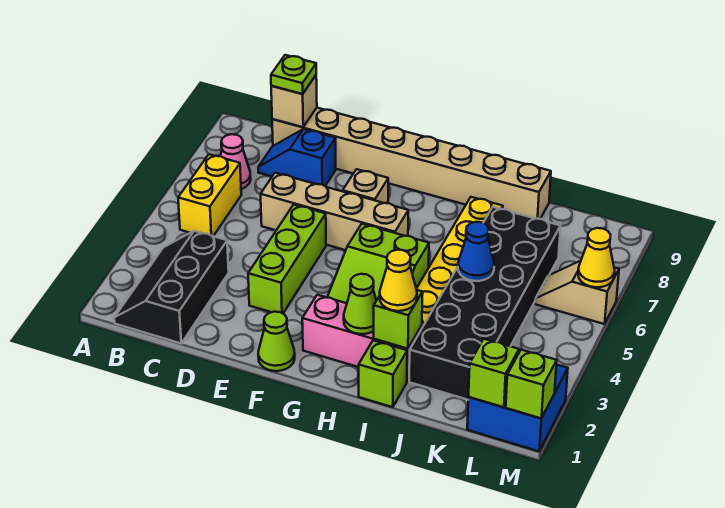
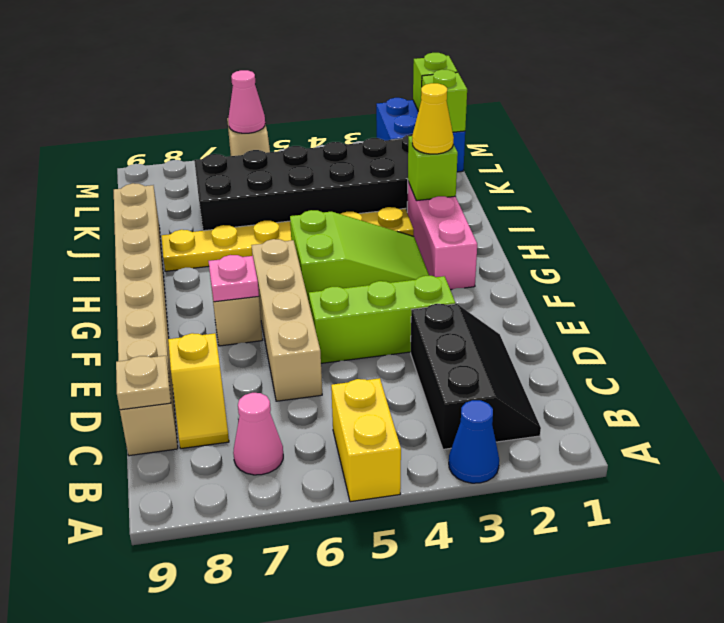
black 2x3 slope [114,231,229,343] -> black 2x3 slope turned to [411,304,541,449]
yellow 1x2 brick [178,154,241,236] -> yellow 1x2 brick turned to [331,378,401,502]
blue 1x2 slope [258,129,336,186] -> yellow 1x2 slope [168,333,229,449]
tan 1x1 brick [271,76,317,127] -> tan 1x1 plate [116,356,171,410]
lime 1x1 plate [271,55,316,94] -> none
lime 1x1 cone [258,312,295,371] -> none
none -> pink 1x1 plate [209,255,259,302]
lime 1x1 cone [344,274,376,334] -> none
lime 1x1 brick [359,340,407,407] -> none
blue 1x1 cone [458,222,494,281] -> blue 1x1 cone moved to [449,400,499,483]
yellow 1x1 cone [578,228,615,287] -> pink 1x1 cone [228,70,265,133]

